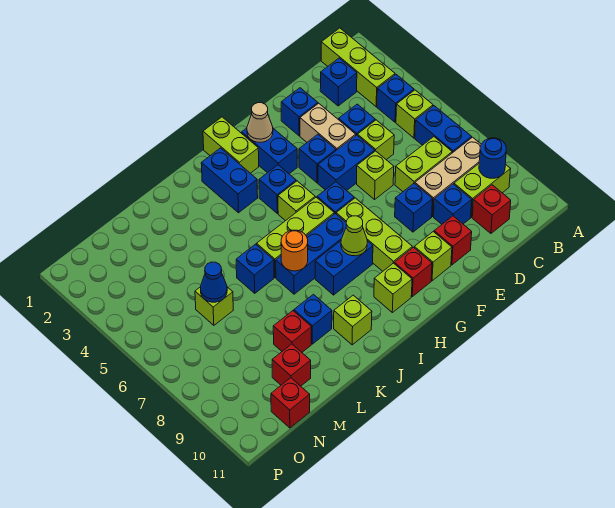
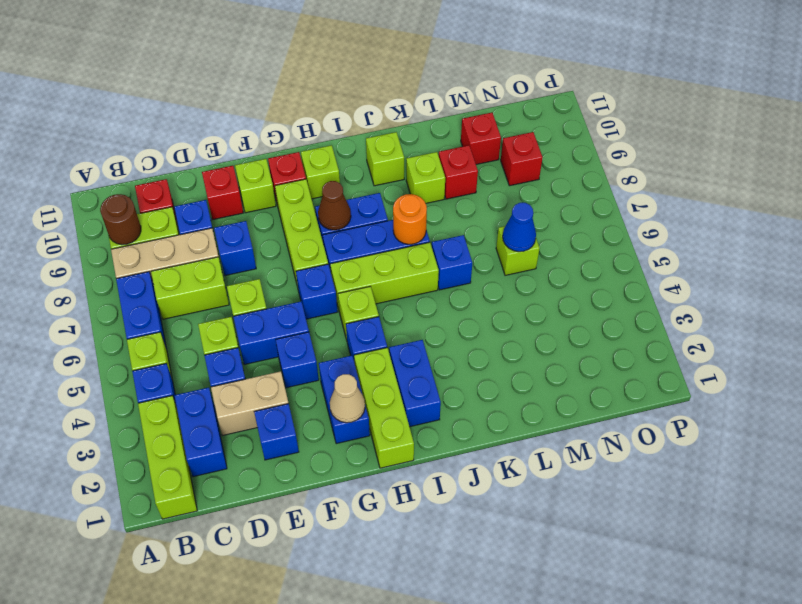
blue 1x1 round brick [479,138,506,178] -> brown 1x1 round brick [100,194,141,245]
blue 1x1 brick [320,58,357,106] -> blue 1x2 brick [175,388,227,477]
tan 1x2 brick [300,103,356,150] -> tan 1x2 brick turned to [211,371,289,436]
lime 1x2 brick [203,117,259,173] -> lime 1x3 brick [354,348,414,468]
lime 1x1 cone [341,216,367,256] -> brown 1x1 cone [318,181,351,230]
blue 1x1 brick [294,294,332,344] -> lime 1x1 brick [406,152,445,203]
red 1x1 brick [271,378,310,428] -> red 1x1 brick moved to [501,132,543,186]

